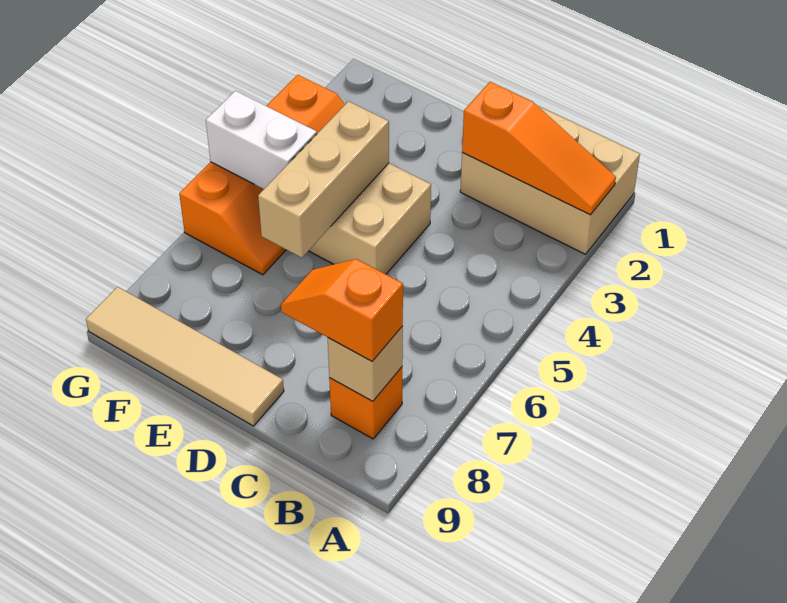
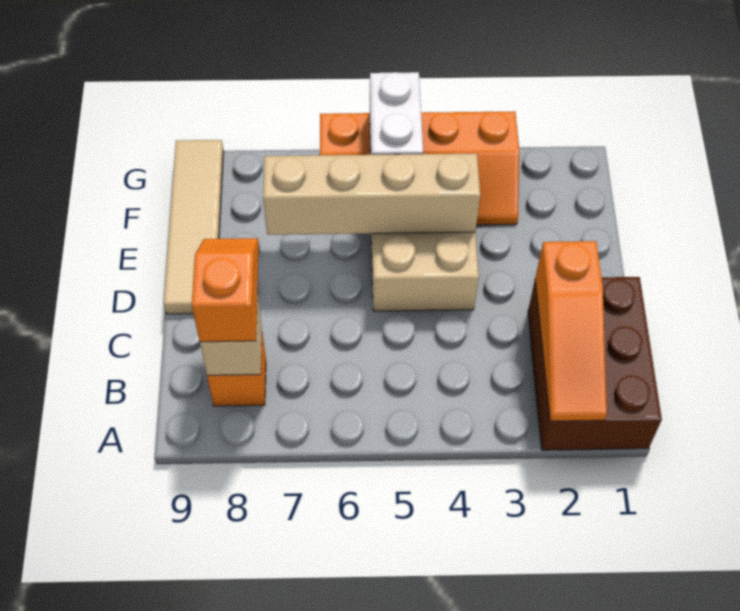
tan 2x3 brick [460,106,640,254] -> brown 2x3 brick [528,277,662,450]
tan 1x3 brick [258,101,389,258] -> tan 1x4 brick [263,154,480,235]

